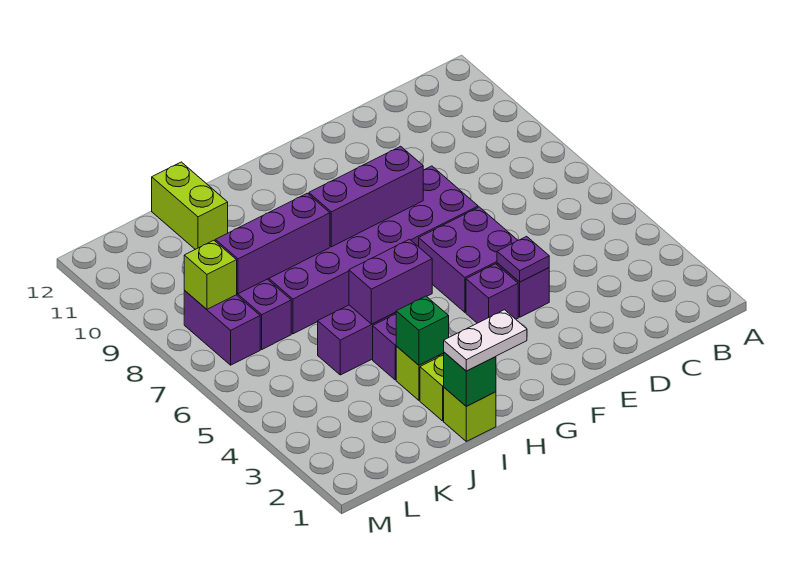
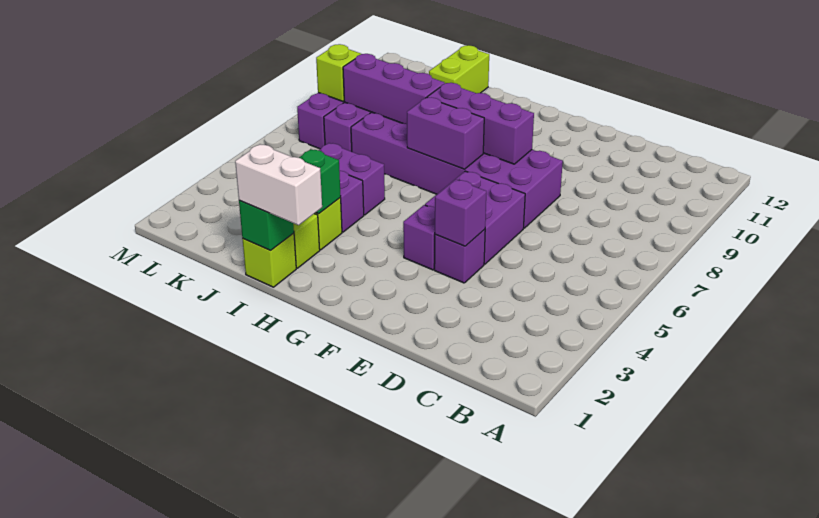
purple 1x1 plate [497,236,549,282] -> purple 1x1 brick [435,179,486,246]
white 1x2 plate [444,310,527,371] -> white 1x2 brick [235,144,322,225]
purple 1x2 brick [349,239,432,324] -> purple 1x2 brick moved to [407,97,484,169]

